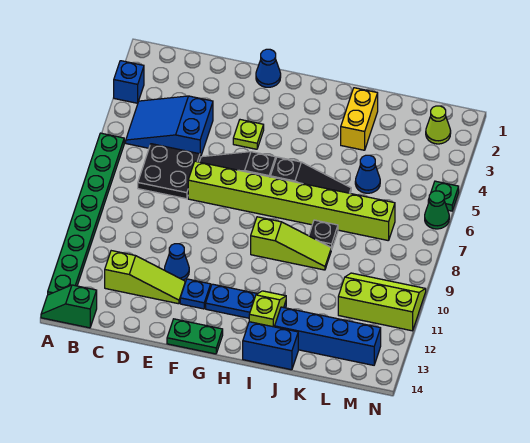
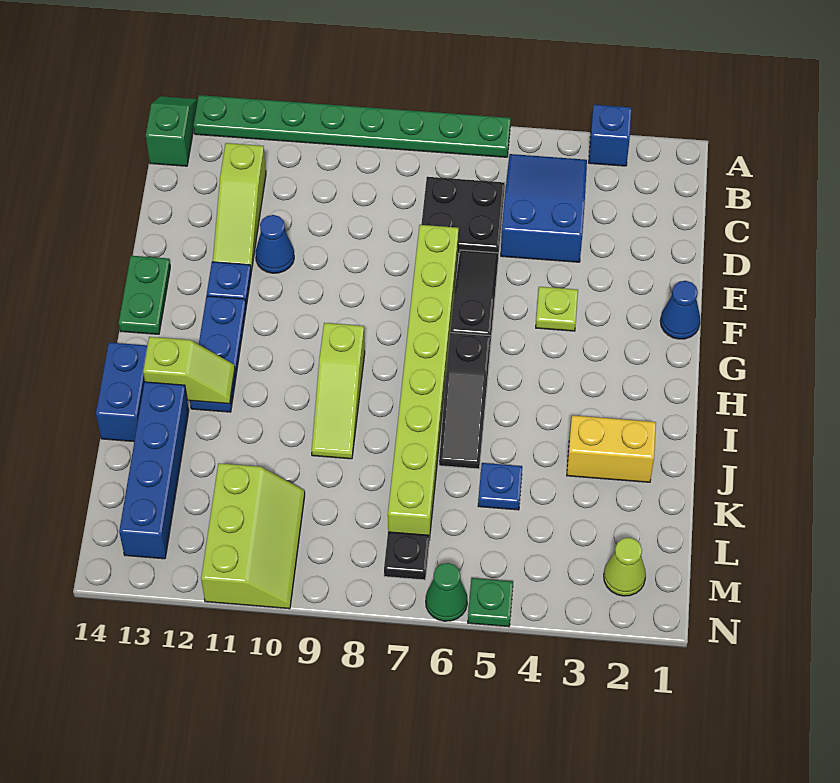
black 1x1 plate [309,220,338,250] -> black 1x1 plate moved to [384,532,429,580]
blue 1x1 cone [355,155,380,193] -> blue 1x1 plate [478,463,522,510]

